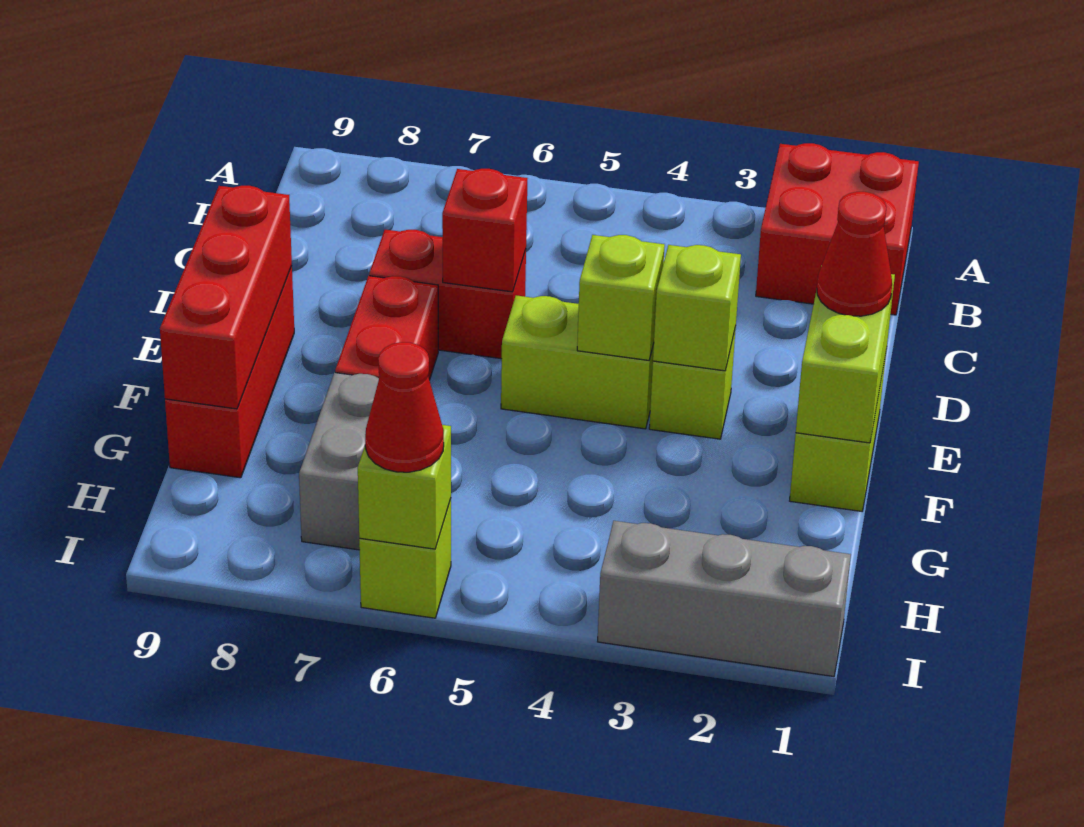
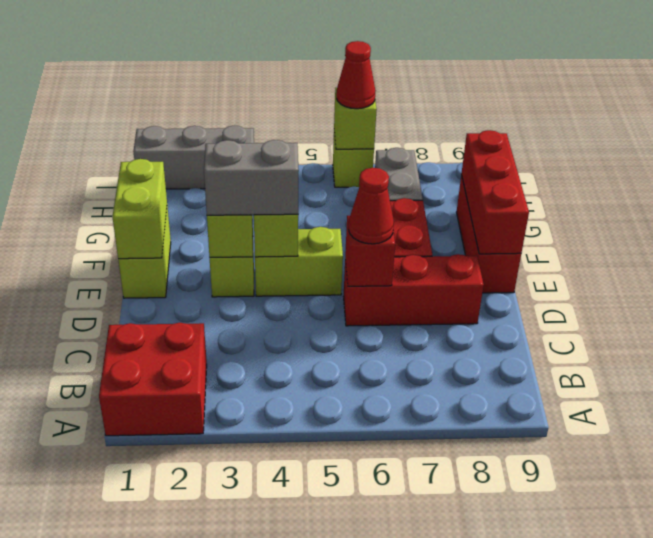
red 1x2 brick [369,230,526,359] -> red 1x3 brick [344,254,484,326]
red 1x1 cone [817,192,892,316] -> red 1x1 cone moved to [348,168,394,244]
none -> grey 1x2 brick [204,140,299,215]

